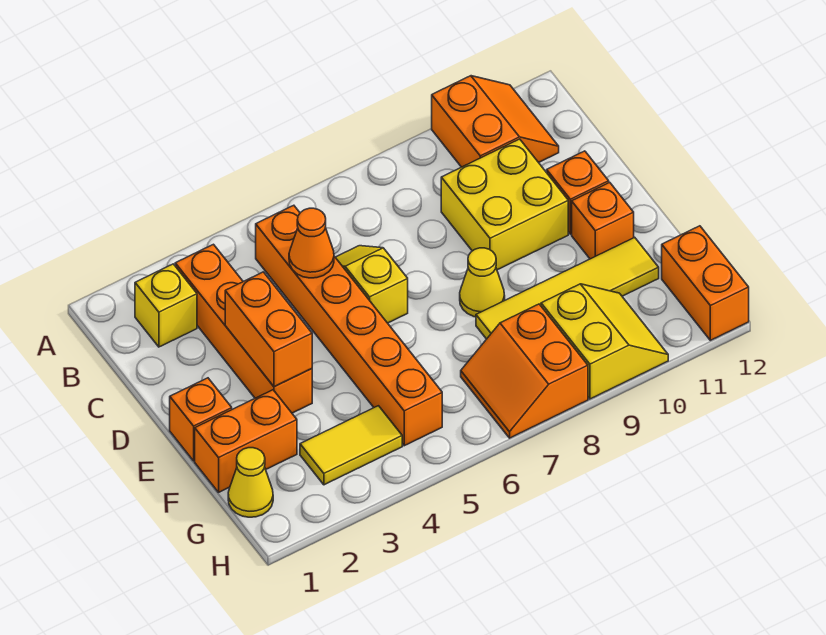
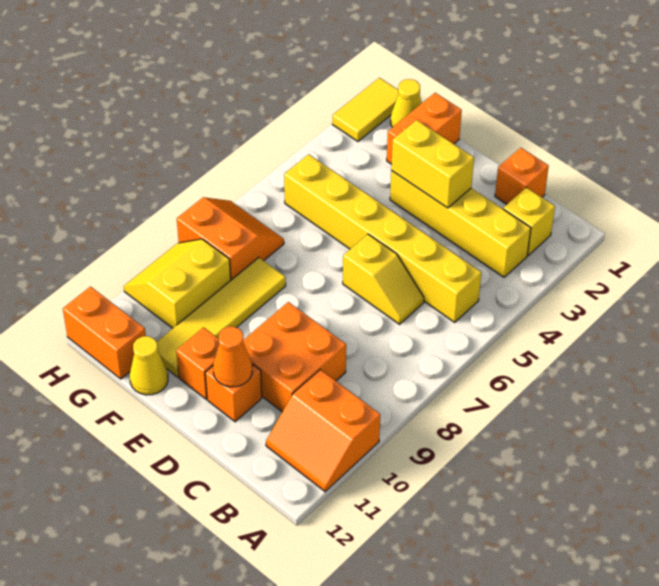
orange 1x4 brick [175,244,312,413] -> yellow 1x4 brick [390,171,531,277]
orange 1x6 brick [256,205,442,446] -> yellow 1x6 brick [284,154,481,322]
orange 1x1 cone [289,208,334,278] -> orange 1x1 cone moved to [213,327,252,387]
yellow 2x2 brick [441,139,568,270] -> orange 2x2 brick [243,302,346,412]
orange 1x2 brick [225,272,312,387] -> yellow 1x2 brick [391,120,474,208]
orange 1x1 brick [170,378,232,461] -> orange 1x1 brick moved to [495,148,549,204]
yellow 1x1 cone [460,248,505,317] -> yellow 1x1 cone moved to [130,336,168,395]
yellow 1x2 tile [300,406,402,485] -> yellow 1x2 tile moved to [332,78,399,141]
yellow 2x2 slope [541,284,668,399] -> yellow 2x2 slope turned to [124,239,231,328]

